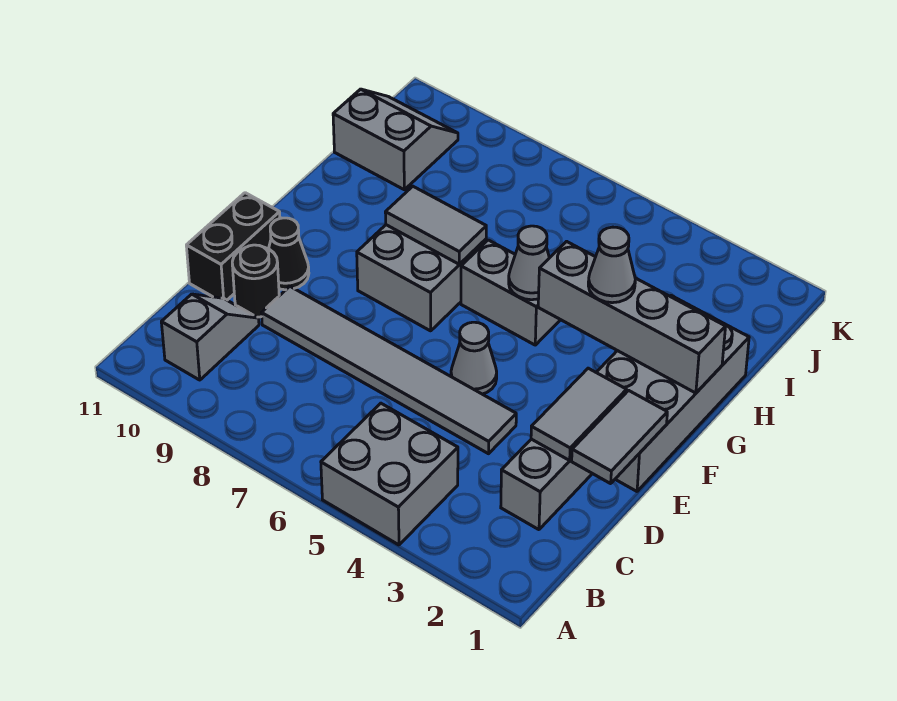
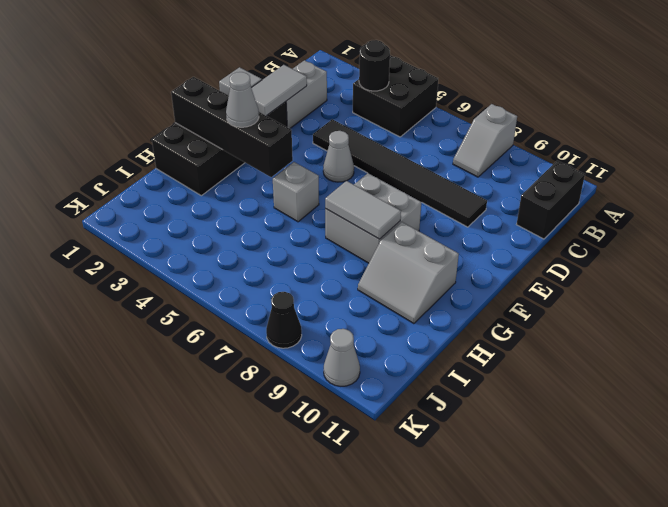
grey 2x2 brick [321,403,458,545] -> black 2x2 brick [353,55,438,137]
grey 1x2 slope [161,294,259,380] -> grey 1x2 slope moved to [453,104,517,177]
grey 1x2 tile [572,390,667,484] -> grey 1x1 tile [219,67,262,96]
grey 1x6 tile [262,286,516,454] -> black 1x6 tile [313,119,487,227]
black 1x1 round brick [232,245,279,317] -> black 1x1 round brick moved to [359,40,390,91]
black 1x2 brick [186,193,280,300] -> black 1x2 brick moved to [517,161,585,239]
grey 2x4 brick [596,296,749,491] -> black 2x4 brick [152,102,287,196]
black 1x1 cone [269,218,309,290] -> black 1x1 cone moved to [266,292,302,348]
grey 1x4 brick [538,241,726,393] -> black 1x4 brick [171,77,293,177]
grey 1x2 brick [461,240,560,345] -> grey 1x1 brick [273,162,319,222]
grey 1x1 cone [509,226,549,300] -> grey 1x1 cone moved to [324,329,360,386]
grey 2x2 slope [333,89,458,190] -> grey 2x2 slope moved to [358,222,459,324]

